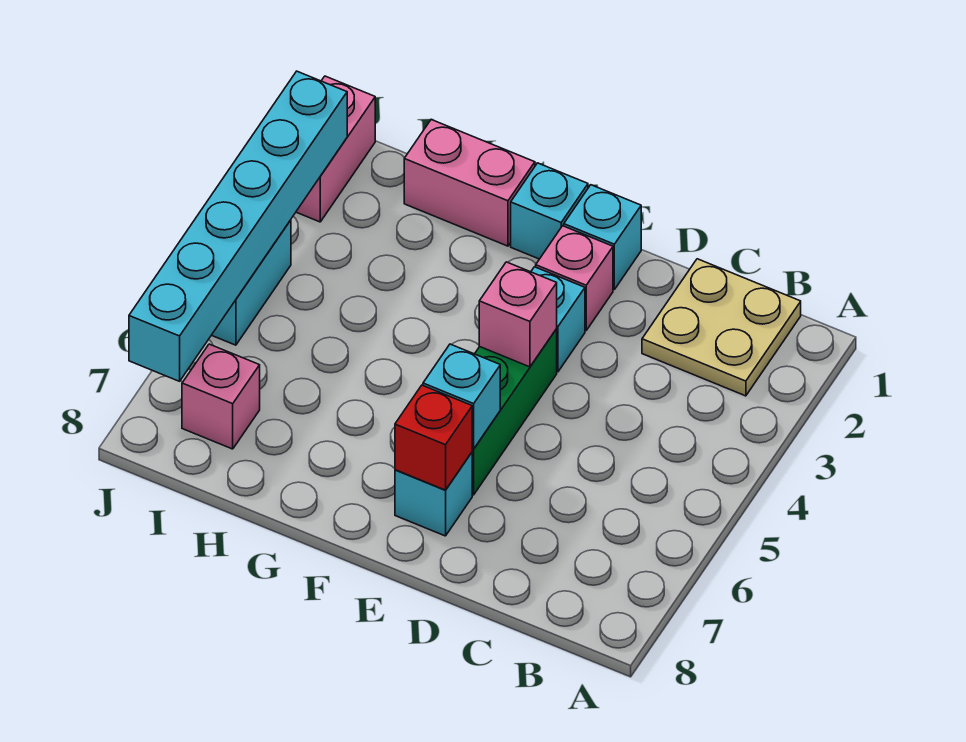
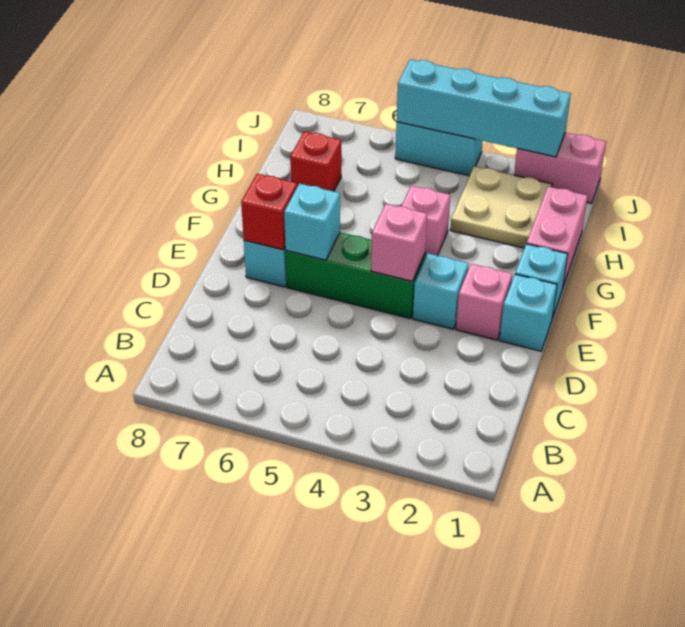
tan 2x2 plate [642,259,801,396] -> tan 2x2 plate moved to [450,166,552,248]
none -> red 1x1 brick [290,131,341,191]
pink 1x1 brick [182,344,260,449] -> pink 1x1 brick moved to [402,186,450,256]
cyan 1x6 brick [129,71,347,381] -> cyan 1x4 brick [397,59,571,157]

